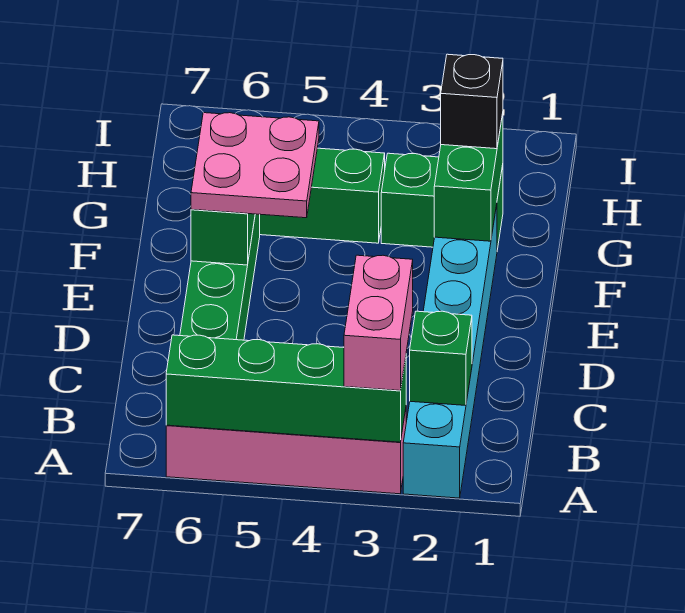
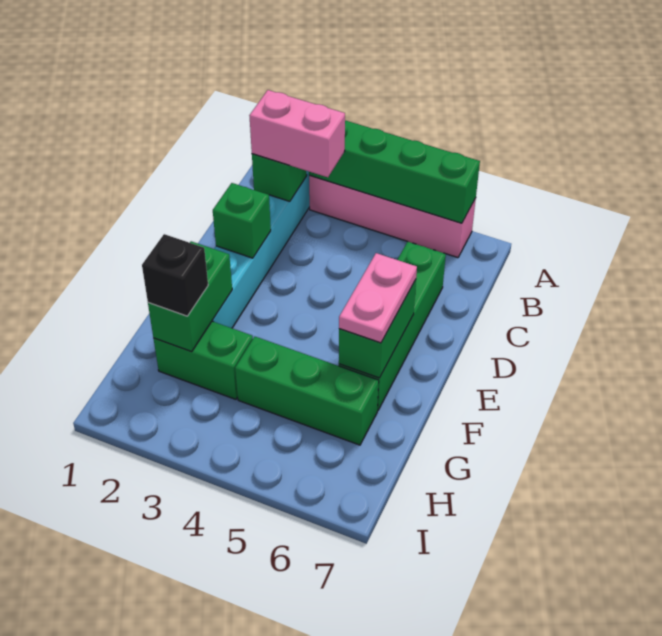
pink 1x2 brick [344,255,413,391] -> pink 1x2 brick turned to [249,90,345,177]
none -> green 1x1 brick [213,183,271,258]
pink 2x2 plate [191,113,319,218] -> pink 1x2 plate [339,253,417,343]

